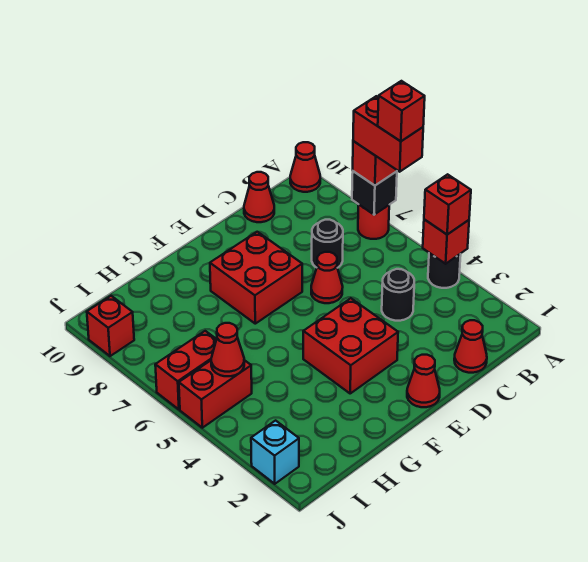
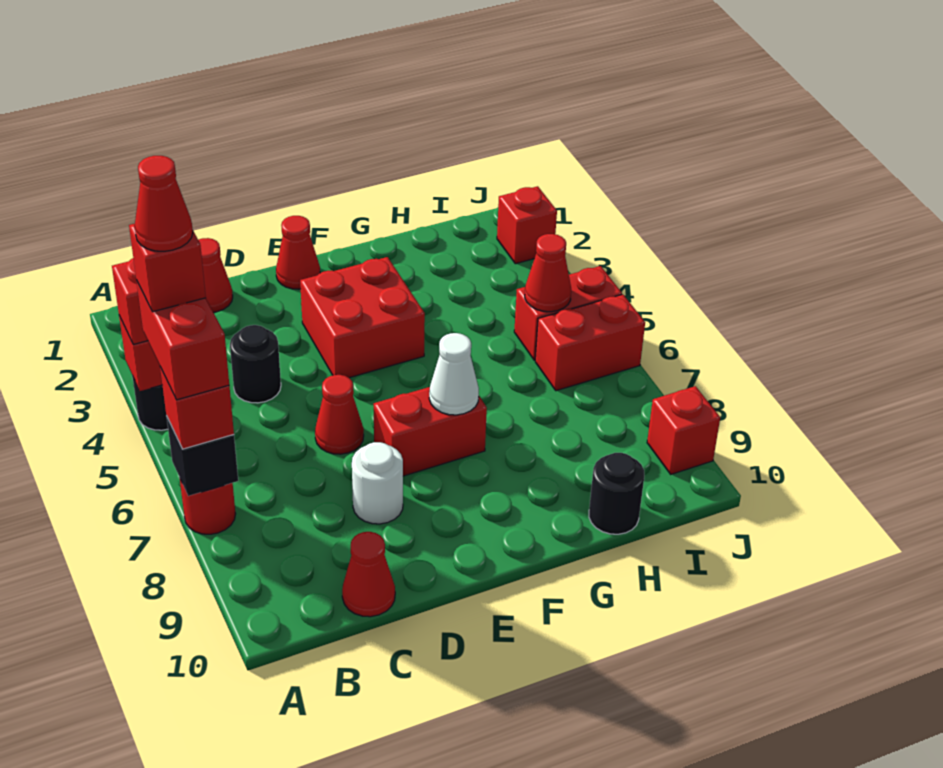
red 1x1 cone [290,142,320,192] -> red 1x1 cone moved to [135,156,193,251]
black 1x1 round brick [312,220,343,268] -> black 1x1 round brick moved to [589,453,644,534]
none -> white 1x1 round brick [352,442,403,524]
red 2x2 brick [210,232,302,324] -> red 1x2 brick [374,387,487,476]
none -> white 1x1 cone [429,333,479,415]
cyan 1x1 brick [251,421,299,484] -> red 1x1 brick [497,186,557,264]

